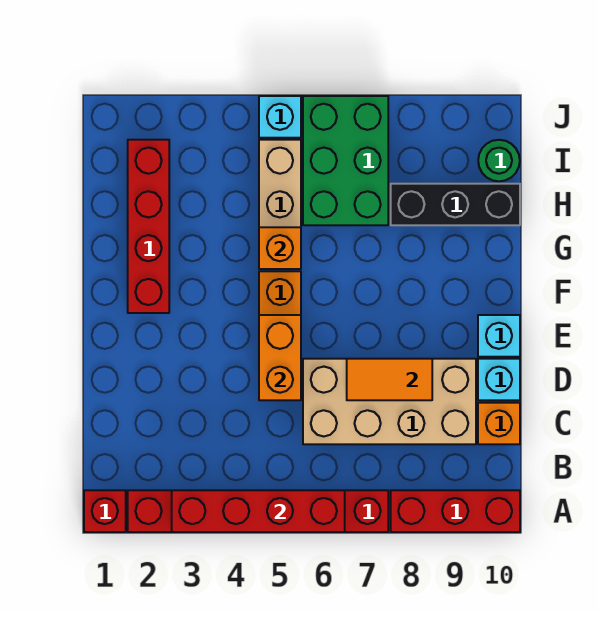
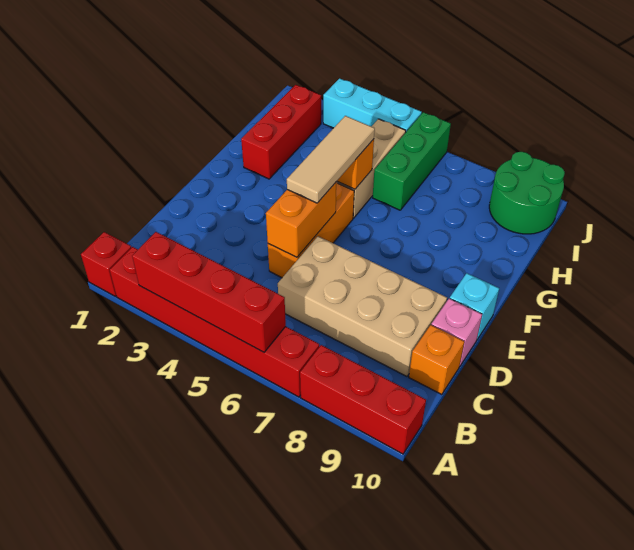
orange 1x2 tile [347,359,432,400] -> none
cyan 1x1 brick [478,359,520,400] -> pink 1x1 brick [431,298,482,367]
none -> tan 1x3 tile [287,116,375,203]
red 1x4 brick [128,140,169,313] -> red 1x3 brick [241,85,321,179]
green 2x3 brick [303,96,388,225] -> green 1x3 brick [373,112,451,210]
black 1x3 brick [391,184,520,225] -> none
green 1x1 round brick [478,140,520,181] -> green 2x2 round brick [489,152,565,234]
cyan 1x1 brick [259,96,301,138] -> cyan 1x3 brick [323,78,422,132]

